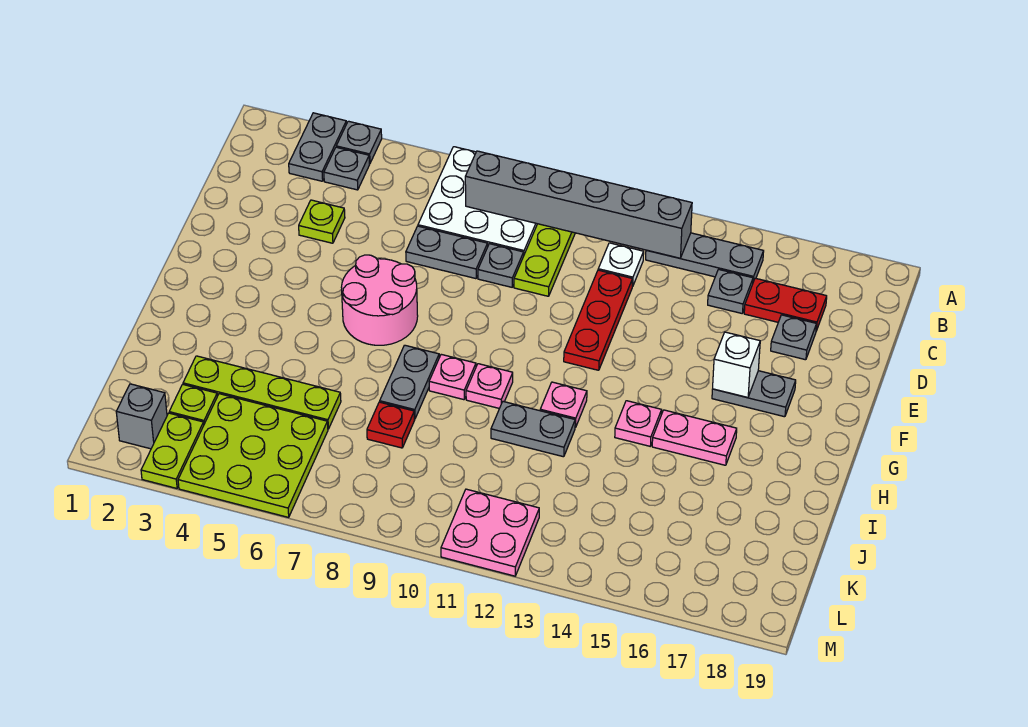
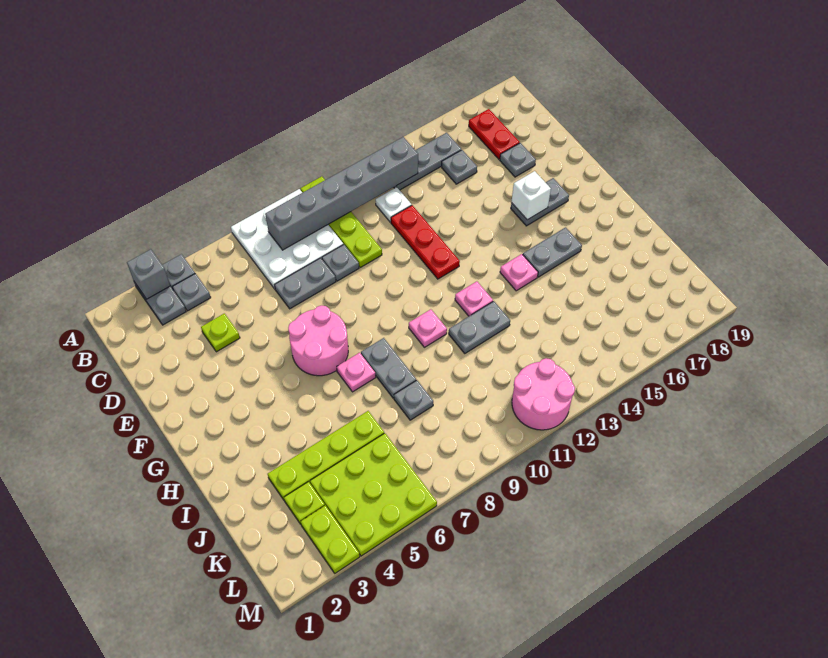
red 1x2 plate [744,278,827,331] -> red 1x2 plate turned to [469,109,520,159]
pink 1x1 plate [429,354,476,400] -> pink 1x1 plate moved to [337,353,376,392]
pink 1x2 plate [652,410,737,465] -> grey 1x2 plate [523,227,582,277]
red 1x1 plate [367,402,415,448] -> grey 1x1 plate [394,380,433,420]
grey 1x1 brick [116,384,167,449] -> grey 1x1 brick moved to [127,249,170,299]
pink 2x2 plate [441,489,539,576] -> pink 2x2 round brick [512,358,575,430]

